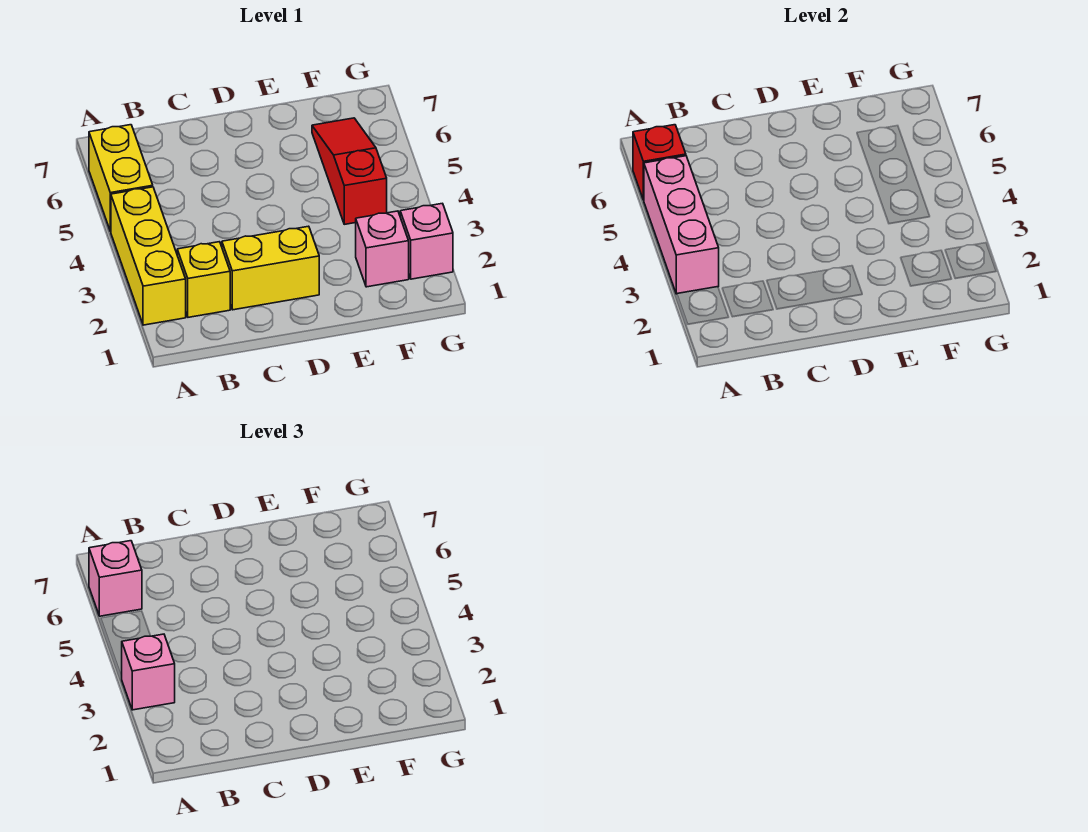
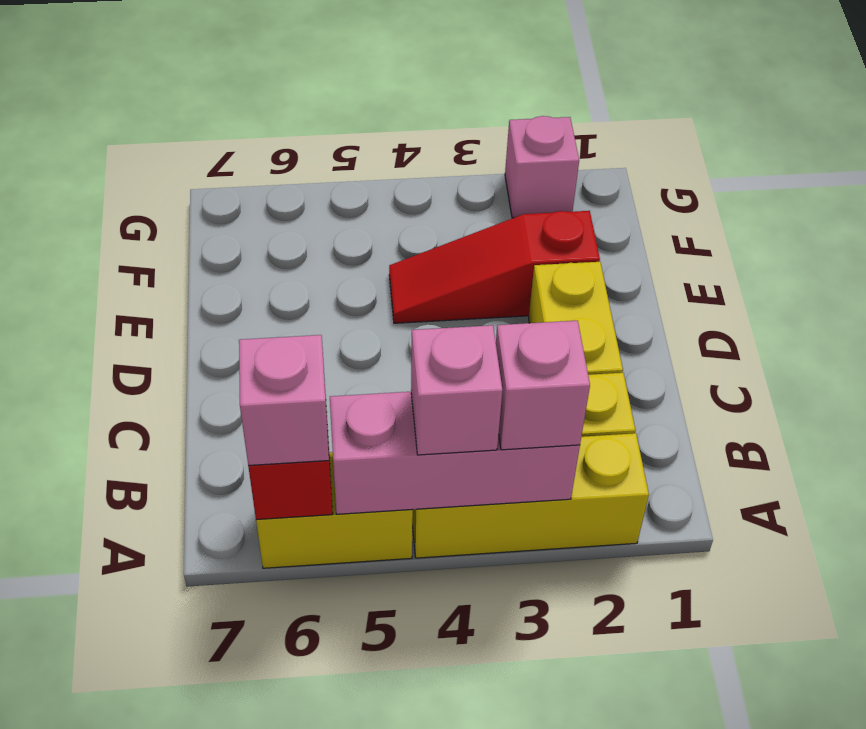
pink 1x1 brick [356,211,409,287] -> pink 1x1 brick moved to [411,325,503,455]
red 1x3 slope [312,118,387,224] -> red 1x3 slope moved to [389,211,600,323]

